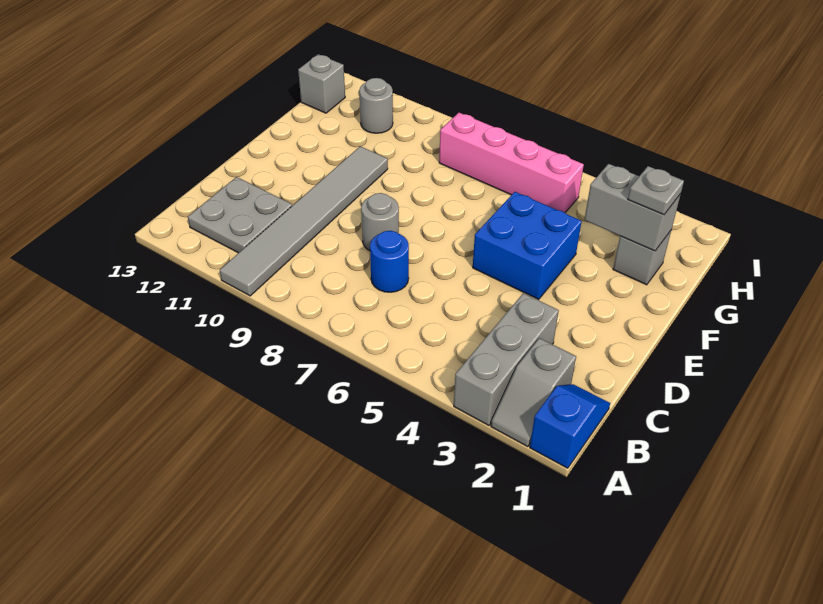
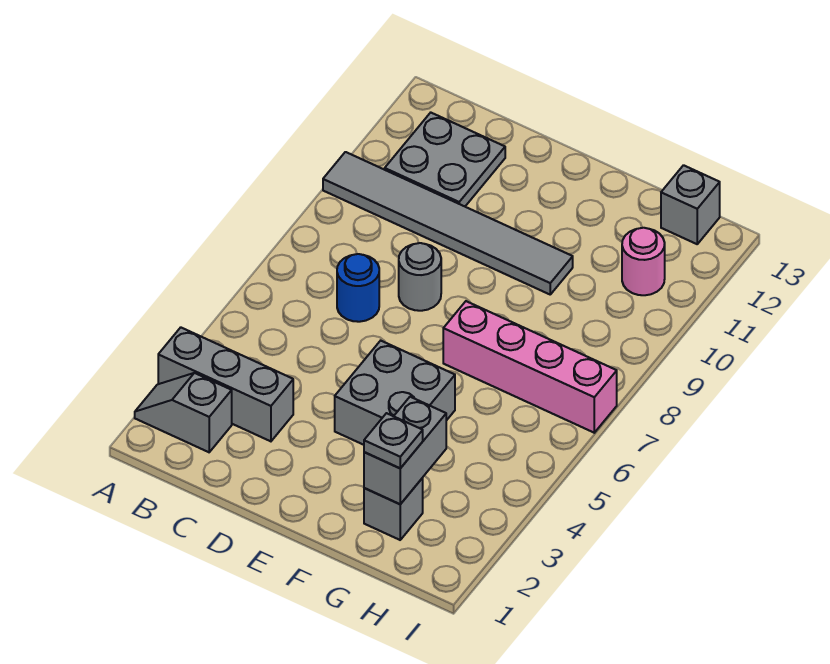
blue 1x2 slope [530,384,610,468] -> none
blue 2x2 brick [473,192,582,299] -> grey 2x2 brick [335,341,455,445]
pink 1x4 brick [439,113,584,213] -> pink 1x4 brick turned to [443,301,617,433]
grey 1x1 round brick [359,78,393,133] -> pink 1x1 round brick [622,228,665,295]

